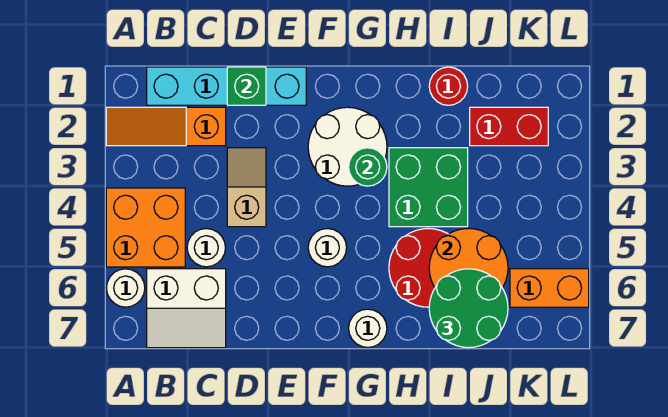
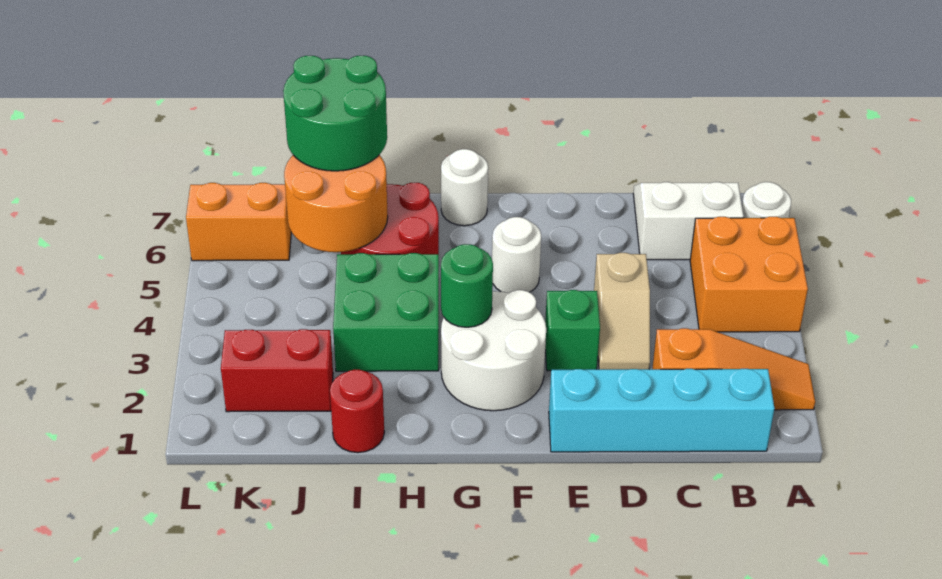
white 1x1 round brick [187,228,226,267] -> none
green 1x1 brick [227,67,266,105] -> green 1x1 brick moved to [545,290,600,371]

